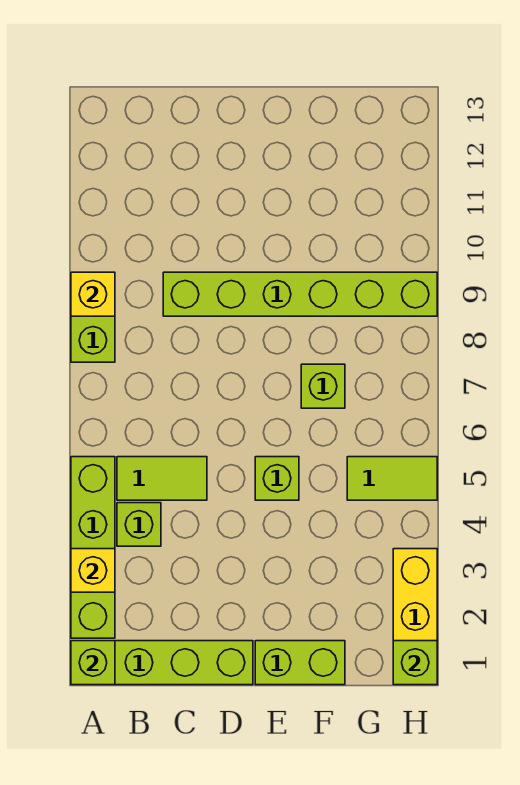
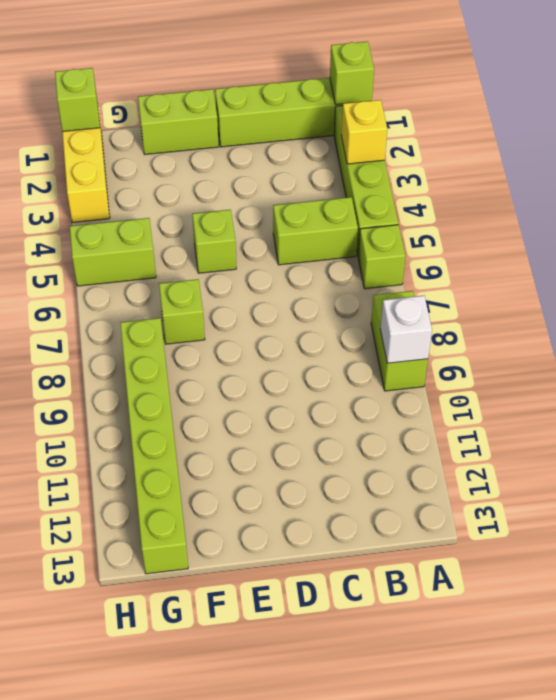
yellow 1x1 brick [71,272,115,316] -> white 1x1 brick [380,296,432,363]
lime 1x1 brick [117,503,161,546] -> lime 1x1 brick moved to [358,225,405,289]
lime 1x2 tile [117,457,207,500] -> lime 1x2 brick [273,197,358,265]
lime 1x6 brick [163,272,437,316] -> lime 1x6 brick turned to [120,318,188,574]
lime 1x2 tile [347,457,437,500] -> lime 1x2 brick [70,218,156,286]

